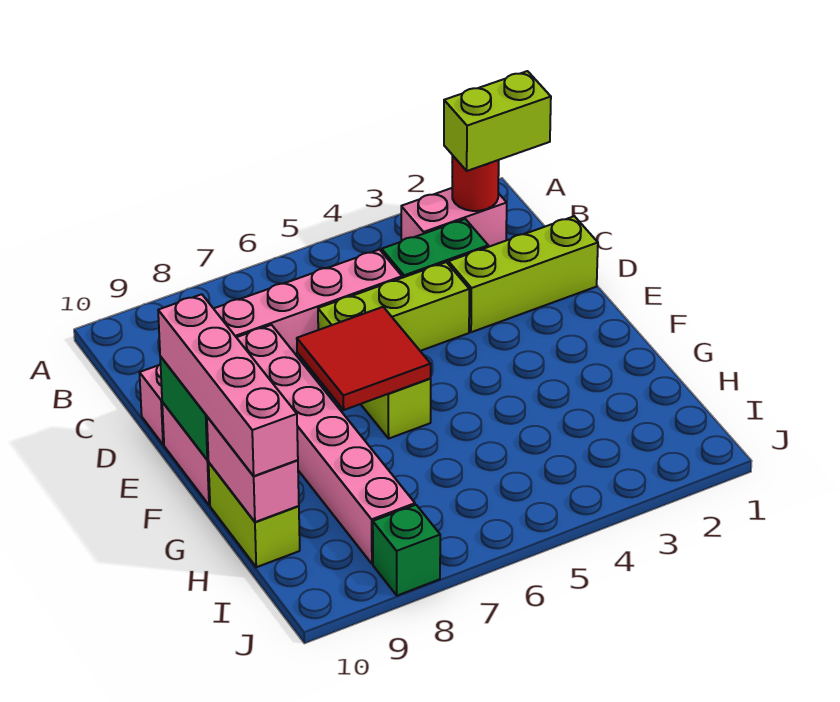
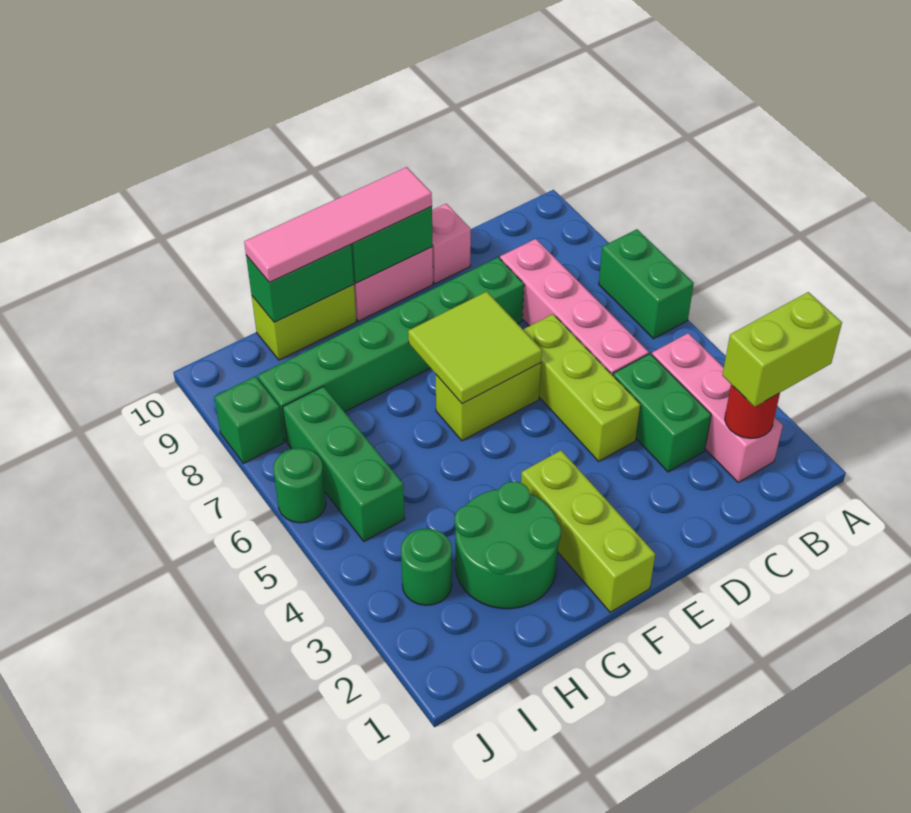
none -> green 1x2 brick [599,229,694,339]
lime 1x2 brick [444,71,551,171] -> lime 1x2 brick turned to [722,292,842,407]
pink 1x2 brick [401,188,507,247] -> pink 1x3 brick [652,333,783,482]
lime 1x3 brick [449,216,598,332] -> lime 1x3 brick moved to [521,450,655,612]
pink 1x6 brick [236,325,415,564] -> green 1x6 brick [258,257,524,442]
red 2x2 tile [297,307,431,410] -> lime 2x2 tile [408,292,542,404]
pink 1x4 brick [158,294,298,476] -> pink 1x4 tile [244,167,432,282]
none -> green 2x2 round brick [455,481,561,609]
pink 1x2 brick [207,417,299,522] -> green 1x2 brick [246,244,354,322]
none -> green 1x1 round brick [401,528,452,605]
none -> green 1x3 brick [283,386,405,541]
none -> green 1x1 round brick [273,448,326,523]

